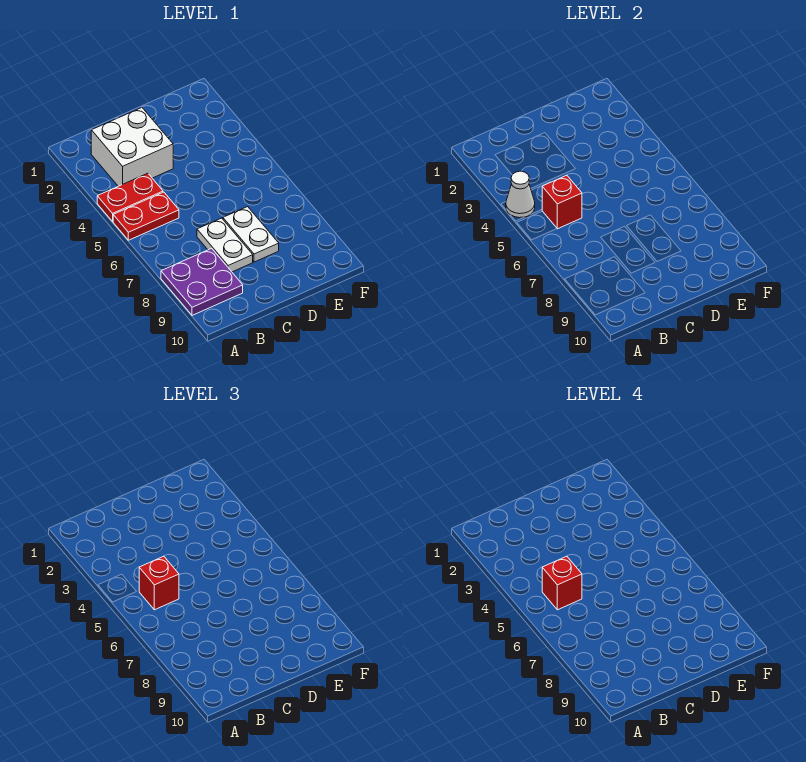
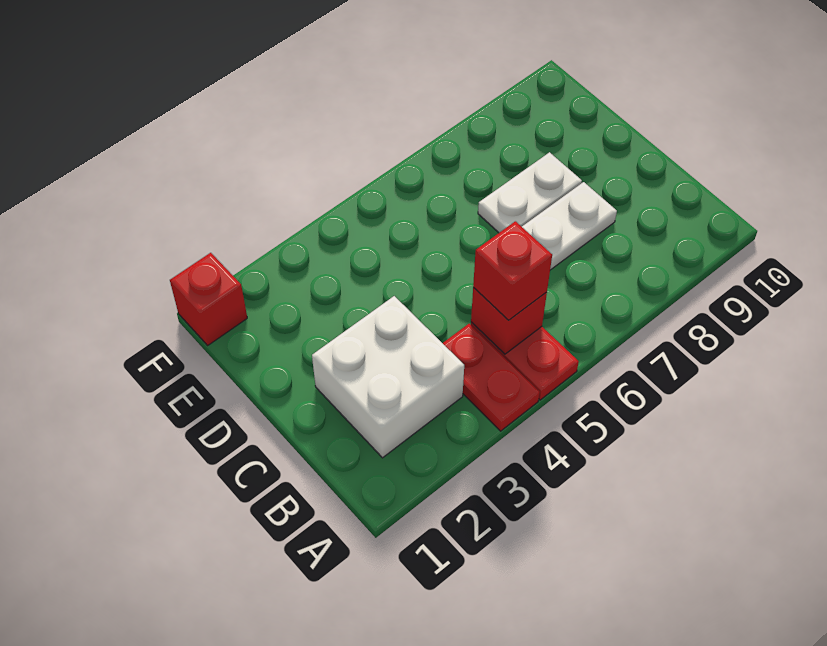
white 1x1 cone [506,171,535,218] -> none
purple 2x2 plate [161,248,243,315] -> none
red 1x1 brick [542,556,582,610] -> red 1x1 brick moved to [170,253,247,345]

